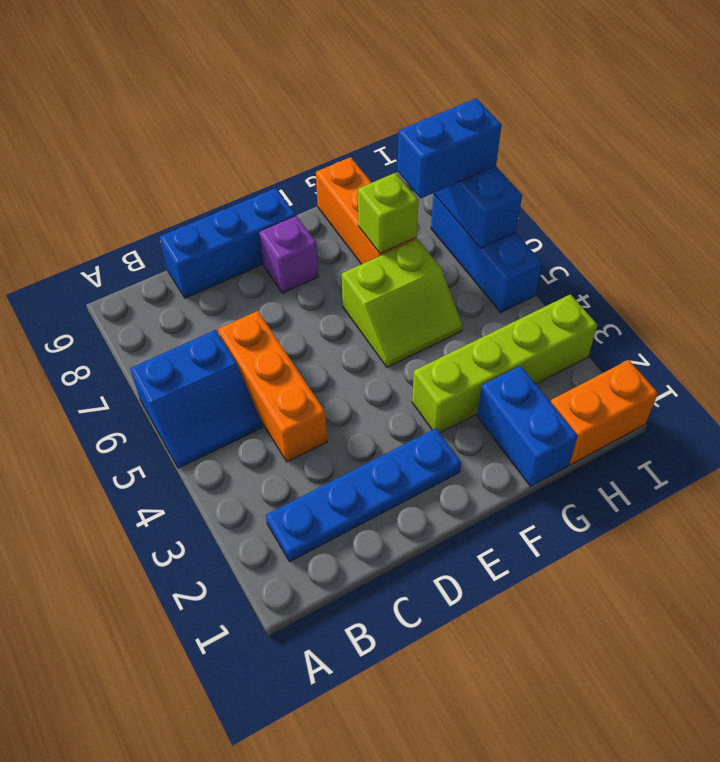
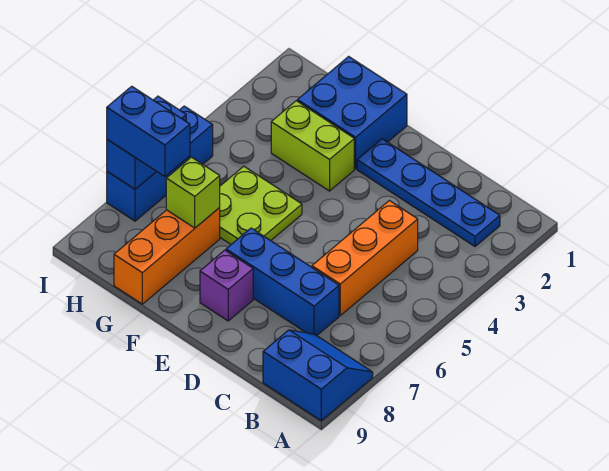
blue 2x2 slope [130,330,263,468] -> blue 2x2 slope moved to [263,330,373,421]
blue 1x3 brick [160,188,296,298] -> blue 1x3 brick moved to [226,228,339,335]
lime 1x4 brick [412,294,597,433] -> lime 1x2 brick [271,101,354,191]
lime 2x2 slope [342,239,462,367] -> lime 2x2 plate [219,166,302,244]
blue 1x2 brick [477,366,578,486] -> blue 2x2 brick [297,56,407,169]
orange 1x2 brick [551,360,658,465] -> none

